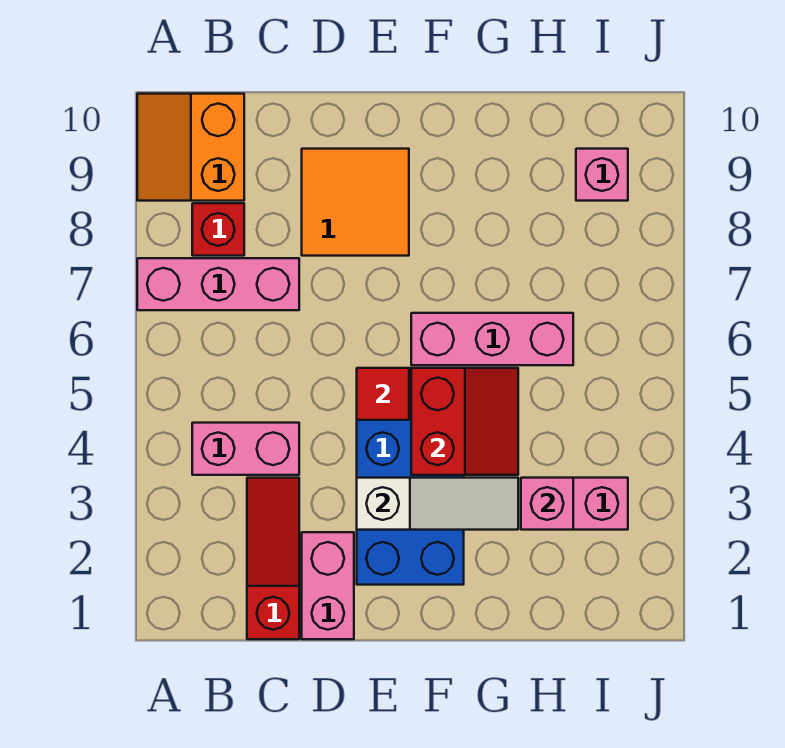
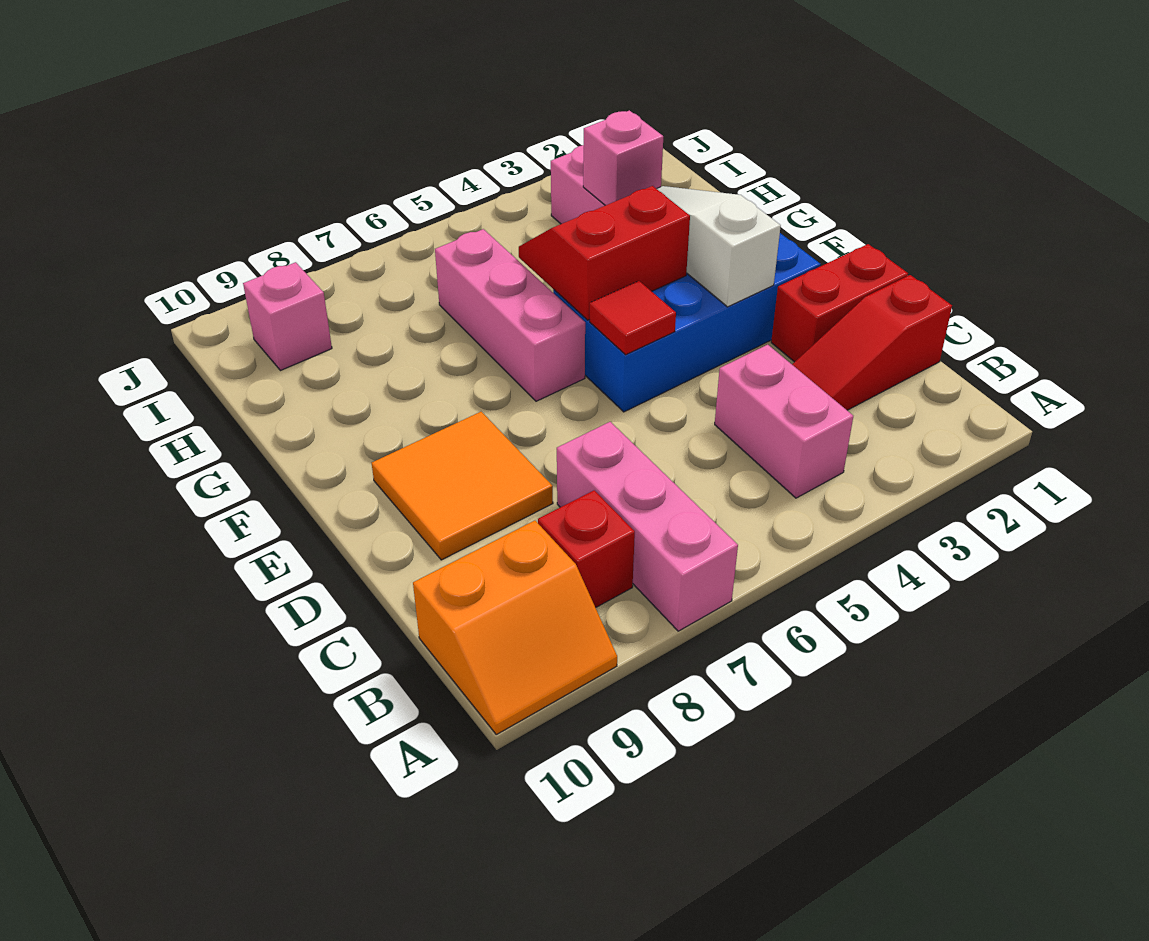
pink 1x2 brick [302,532,354,639] -> red 1x2 brick [771,244,908,362]

